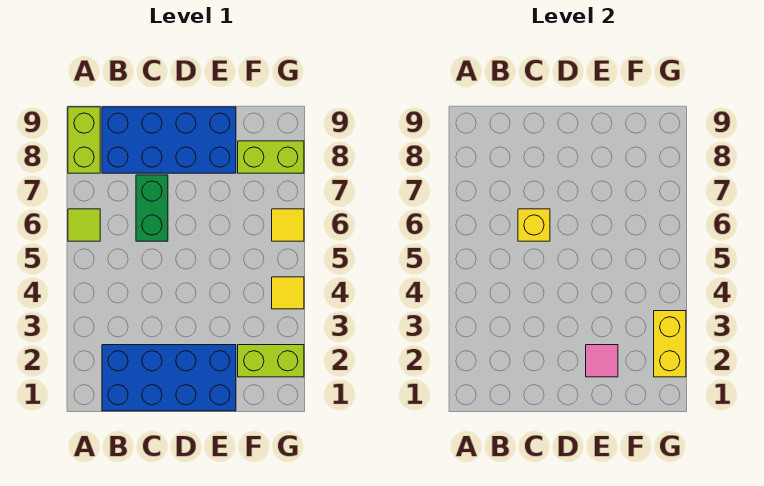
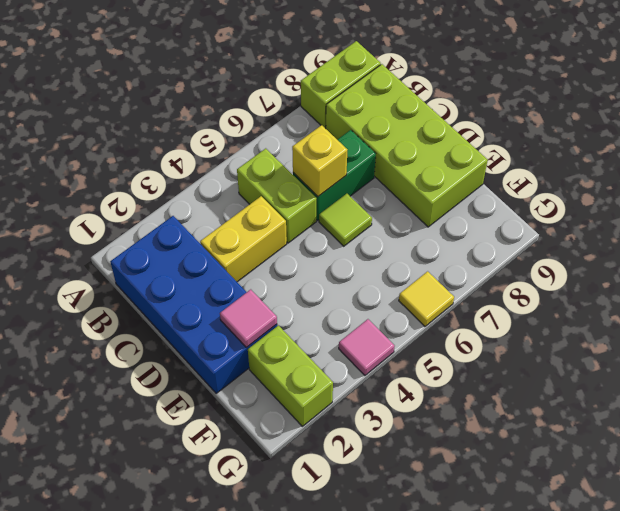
lime 1x1 tile [68,209,100,241] -> lime 1x1 tile moved to [319,194,372,246]
blue 2x4 brick [102,107,236,173] -> lime 2x4 brick [325,64,488,227]
lime 1x2 brick [238,141,304,173] -> lime 1x2 brick moved to [237,148,316,243]
yellow 1x2 brick [654,311,686,377] -> yellow 1x2 brick moved to [200,196,287,282]
yellow 1x1 tile [272,277,304,309] -> pink 1x1 tile [339,319,395,375]

